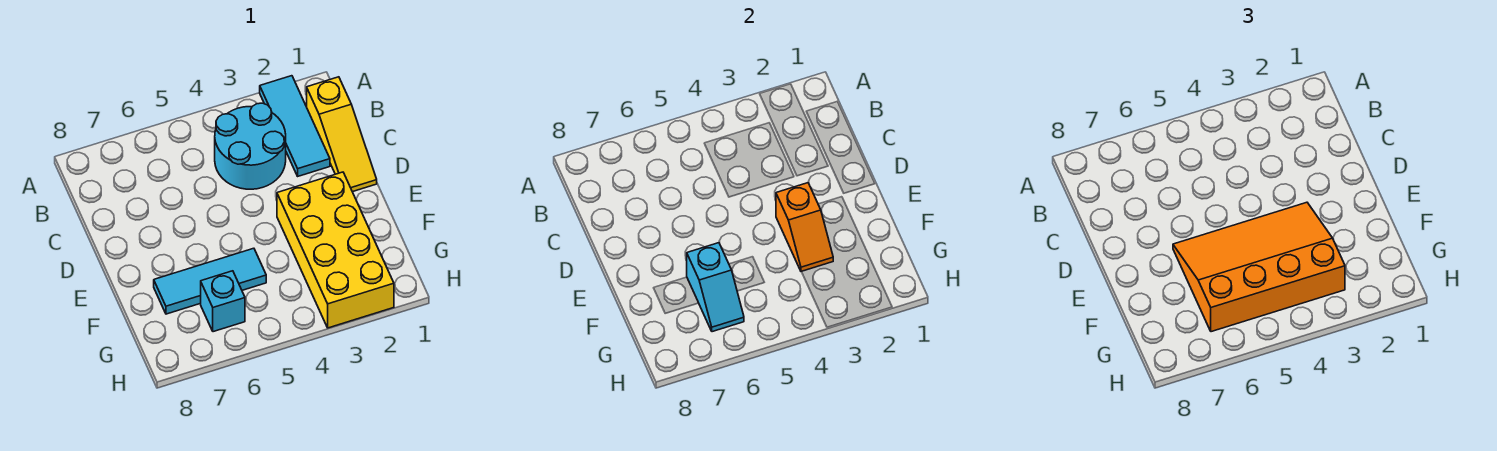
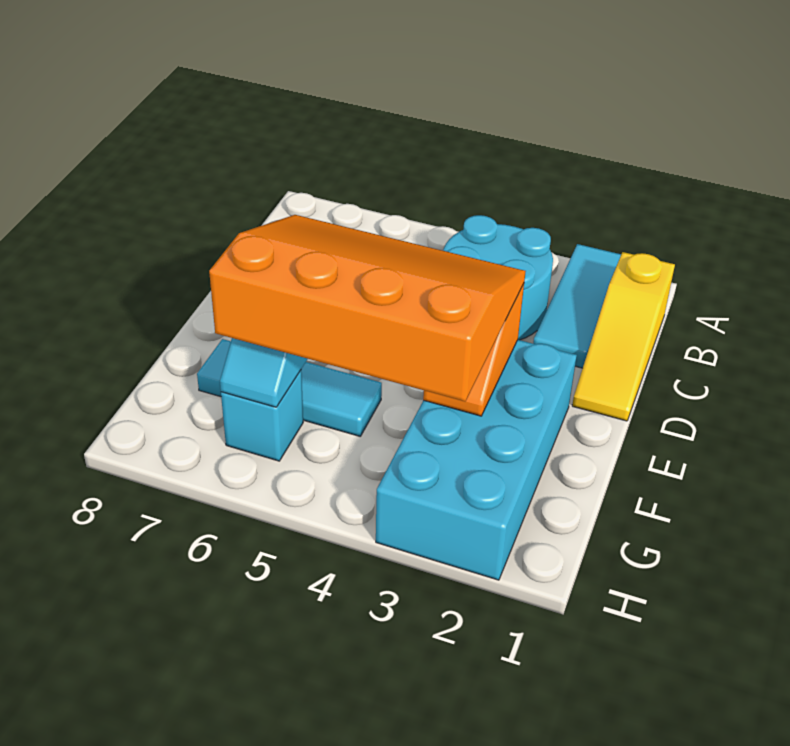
yellow 2x4 brick [277,172,394,328] -> cyan 2x4 brick [376,340,577,580]

